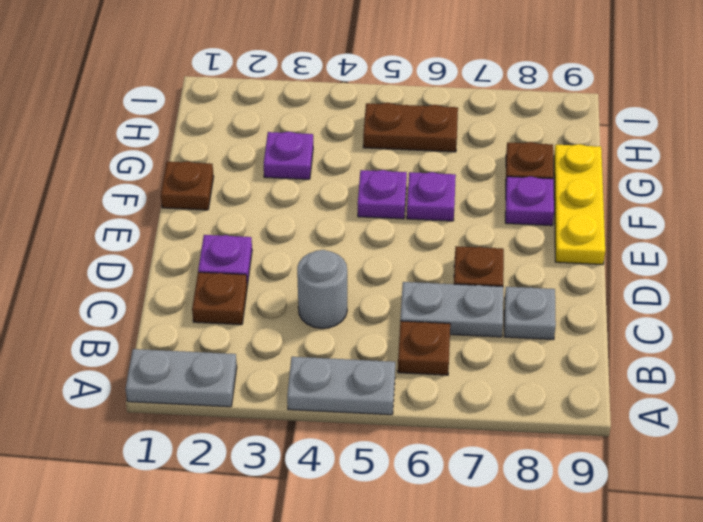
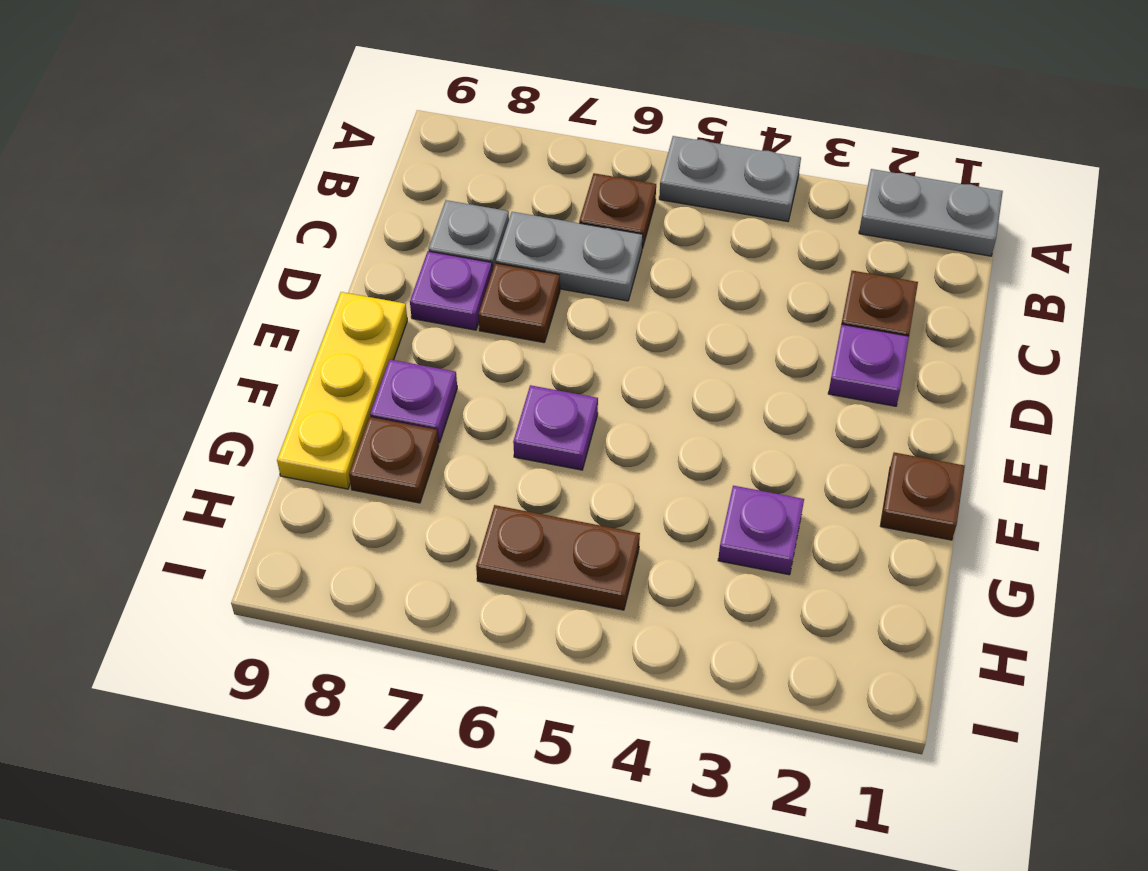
grey 1x1 round brick [297,250,347,328] -> none
purple 1x1 plate [358,170,407,219] -> purple 1x1 plate moved to [410,251,492,330]

